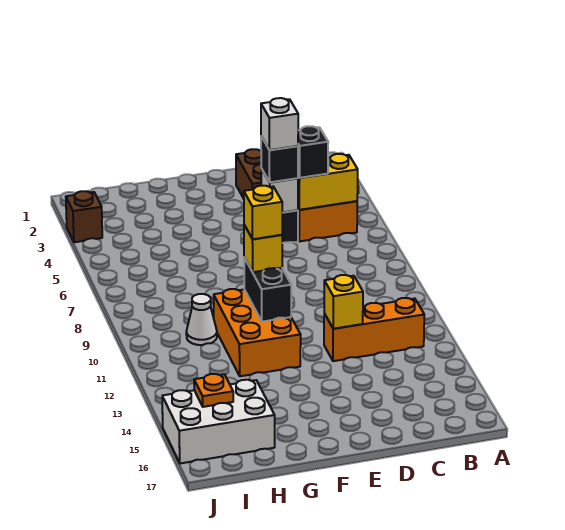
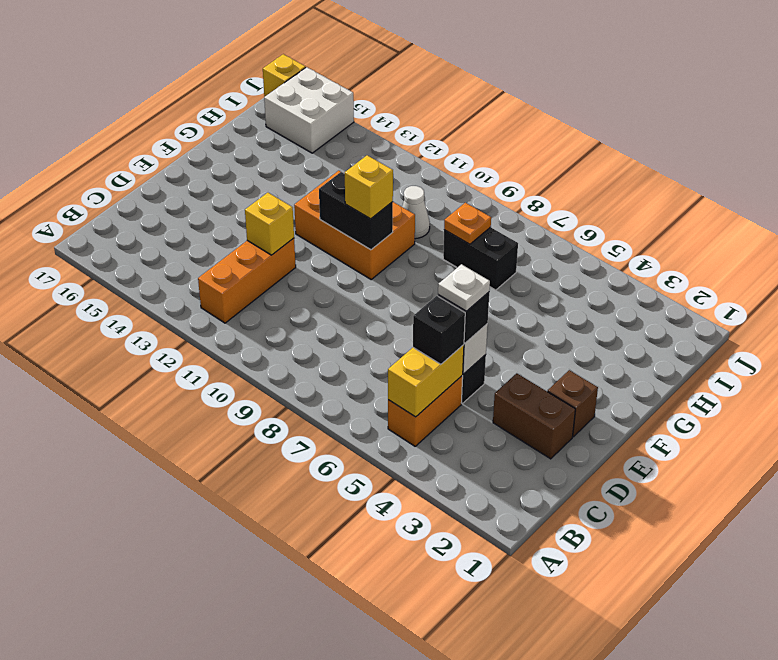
white 1x1 brick [261,98,298,150] -> white 1x1 plate [438,264,490,311]
yellow 1x1 brick [244,186,283,239] -> yellow 1x1 brick moved to [263,54,306,97]
none -> black 1x2 brick [443,227,518,290]
white 2x3 brick [162,380,275,463] -> white 2x2 brick [264,67,354,153]
orange 1x1 plate [194,374,233,407] -> orange 1x1 plate moved to [444,203,491,244]
brown 1x1 brick [66,191,102,242] -> brown 1x1 brick moved to [548,370,598,437]

